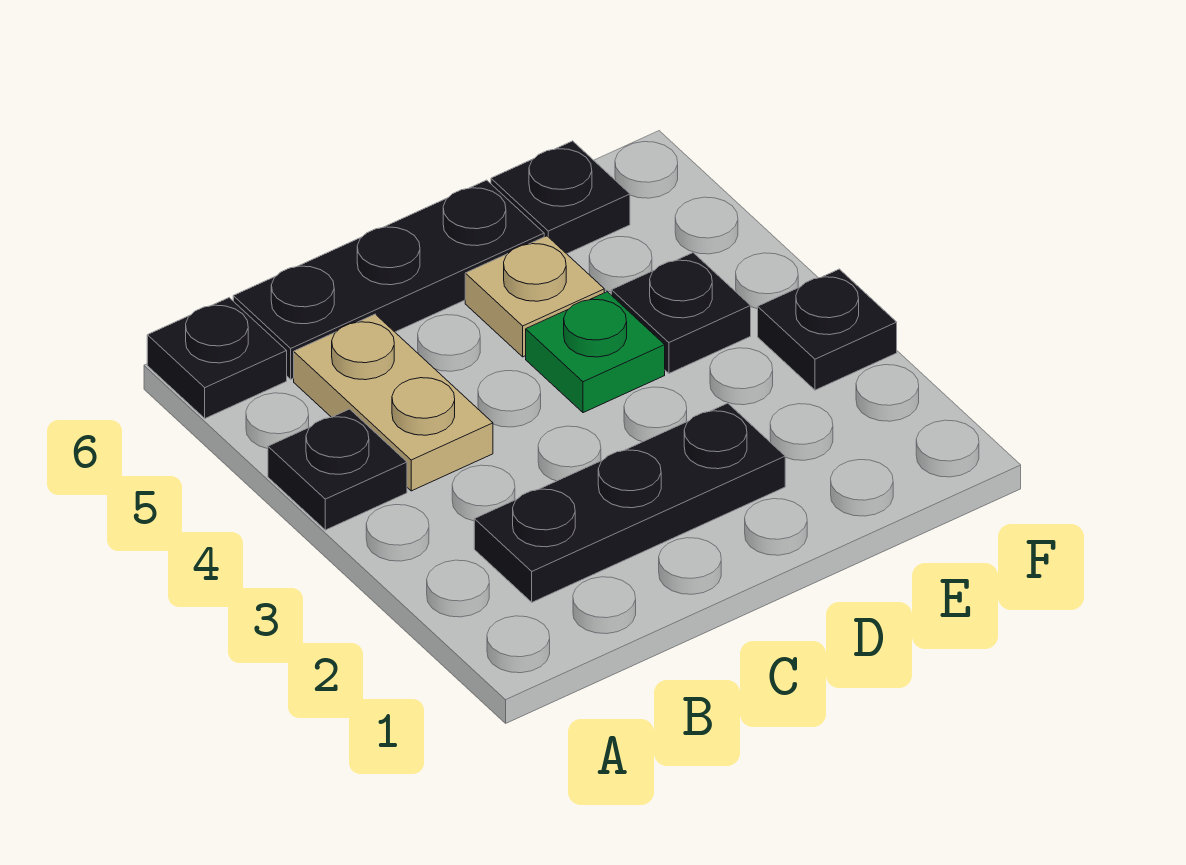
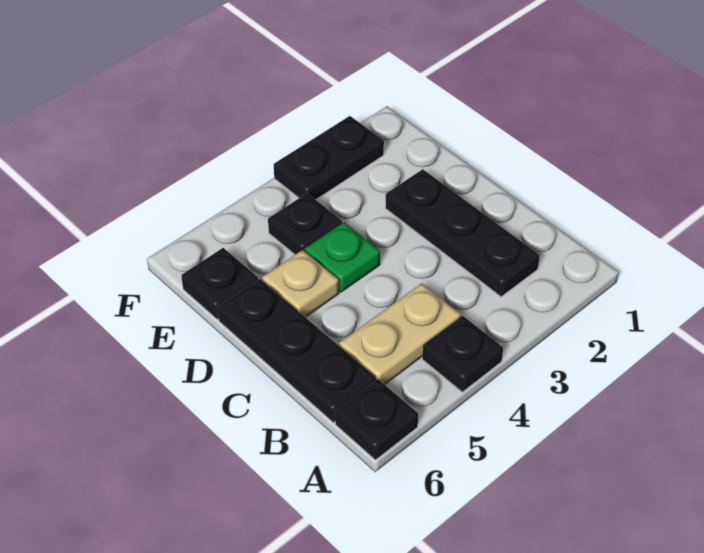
black 1x1 plate [758,269,897,390] -> black 1x2 plate [274,116,384,200]

